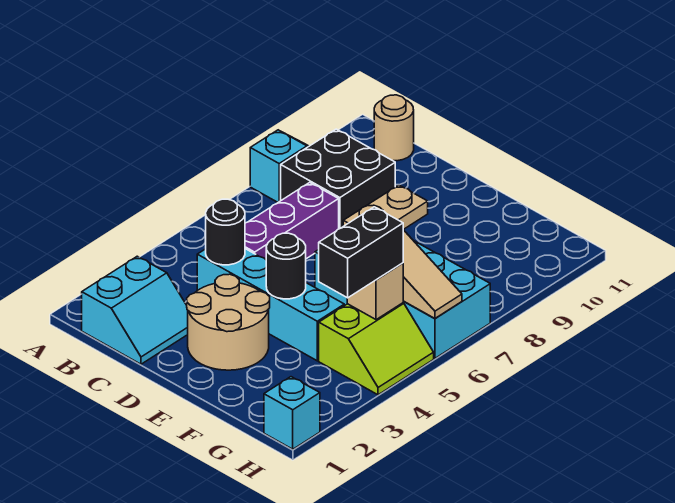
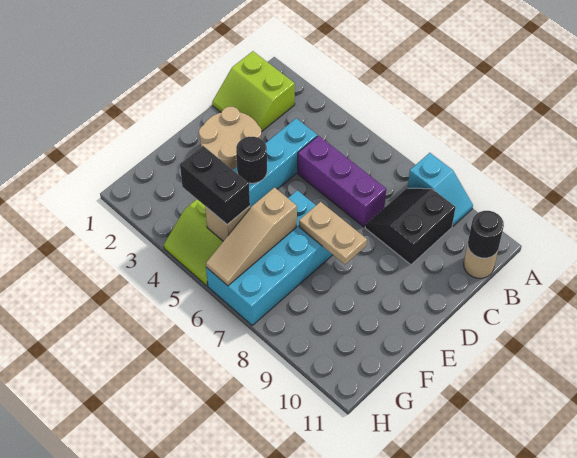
cyan 2x2 slope [82,256,188,364] -> lime 2x2 slope [212,51,295,132]
black 2x2 brick [281,129,395,229] -> black 2x2 slope [365,188,456,265]
black 1x1 round brick [206,199,245,265] -> black 1x1 round brick moved to [468,211,504,258]
cyan 1x1 brick [264,377,320,449] -> none

